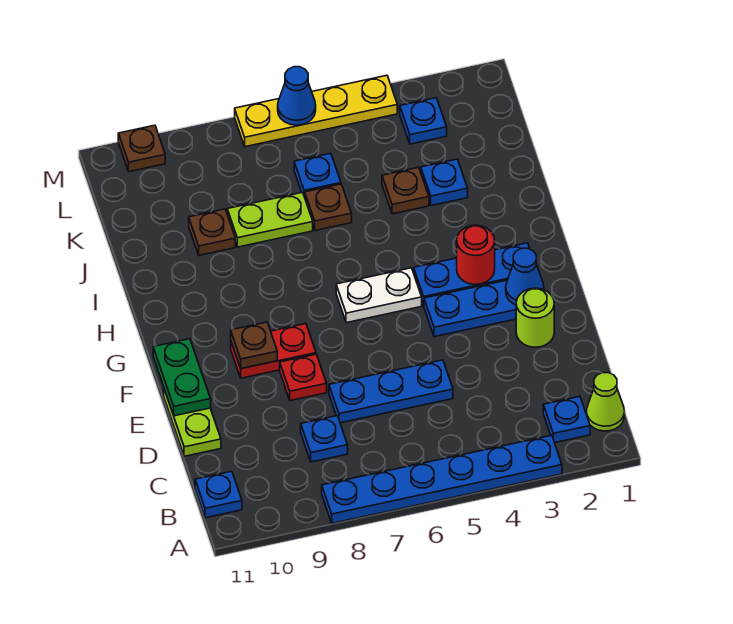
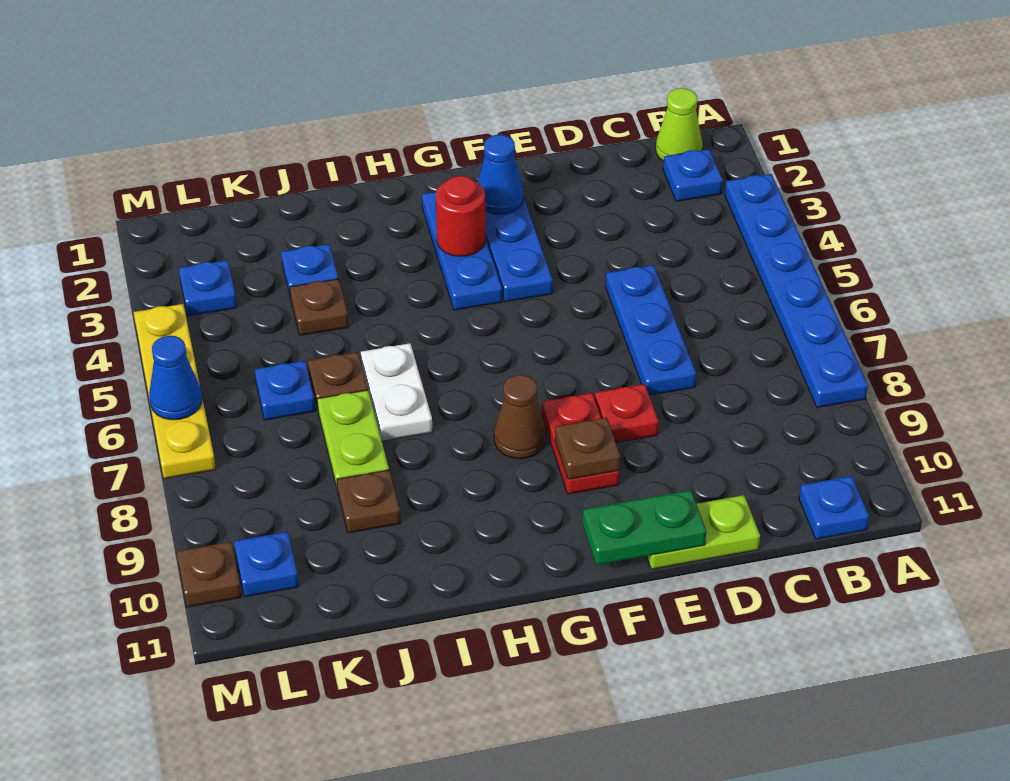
blue 1x1 plate [301,416,348,462] -> blue 1x1 plate moved to [234,532,299,597]
lime 1x1 round brick [516,288,554,347] -> none
white 1x2 plate [336,268,422,323] -> white 1x2 plate moved to [361,343,433,441]
none -> brown 1x1 cone [494,375,546,459]

